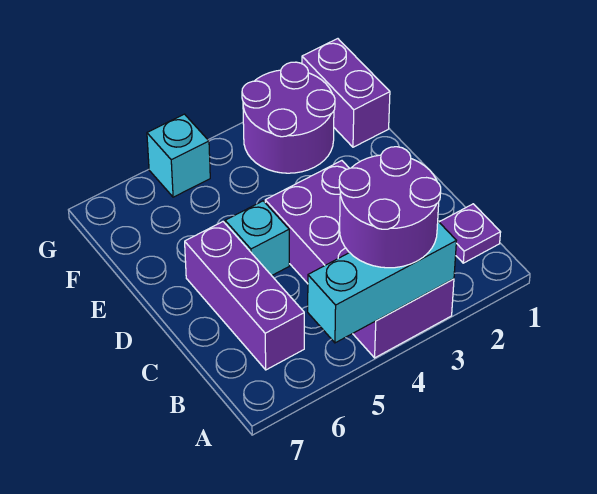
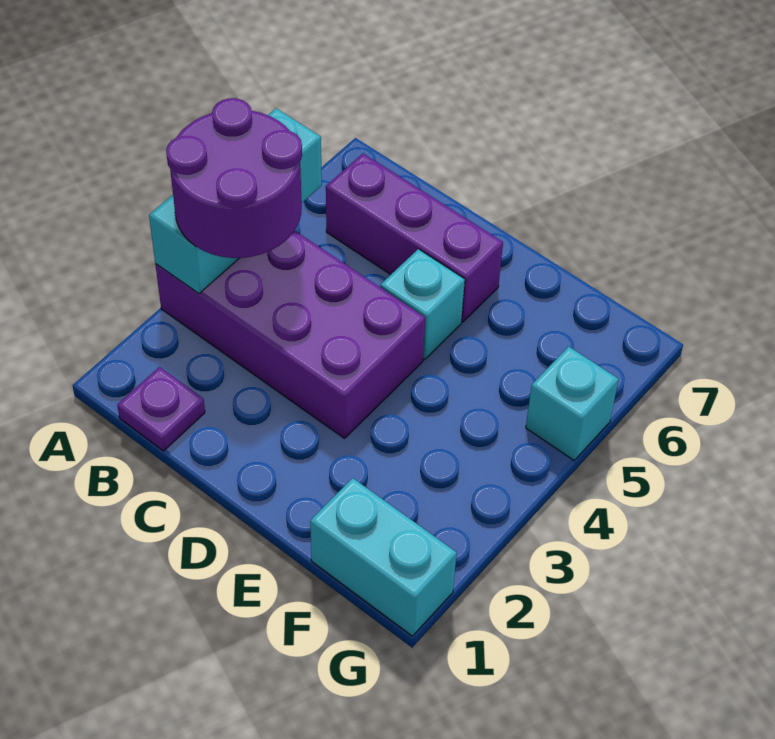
purple 1x2 brick [302,39,390,147] -> cyan 1x2 brick [310,478,457,636]
purple 2x2 round brick [242,62,335,173] -> none

